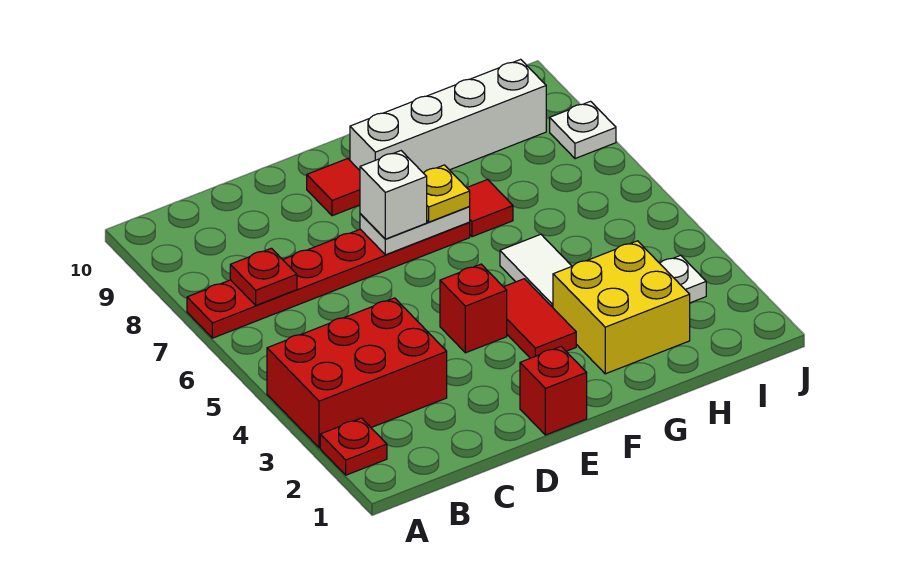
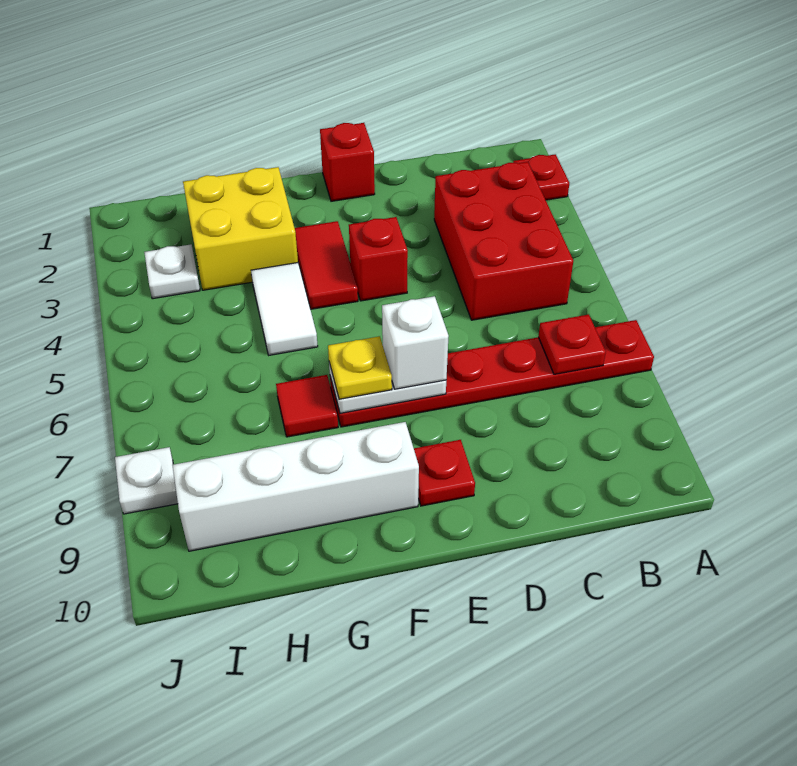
red 2x3 brick [267,298,447,448] -> red 2x3 brick turned to [434,162,573,320]
red 1x1 tile [307,159,360,216] -> red 1x1 plate [414,440,475,506]

